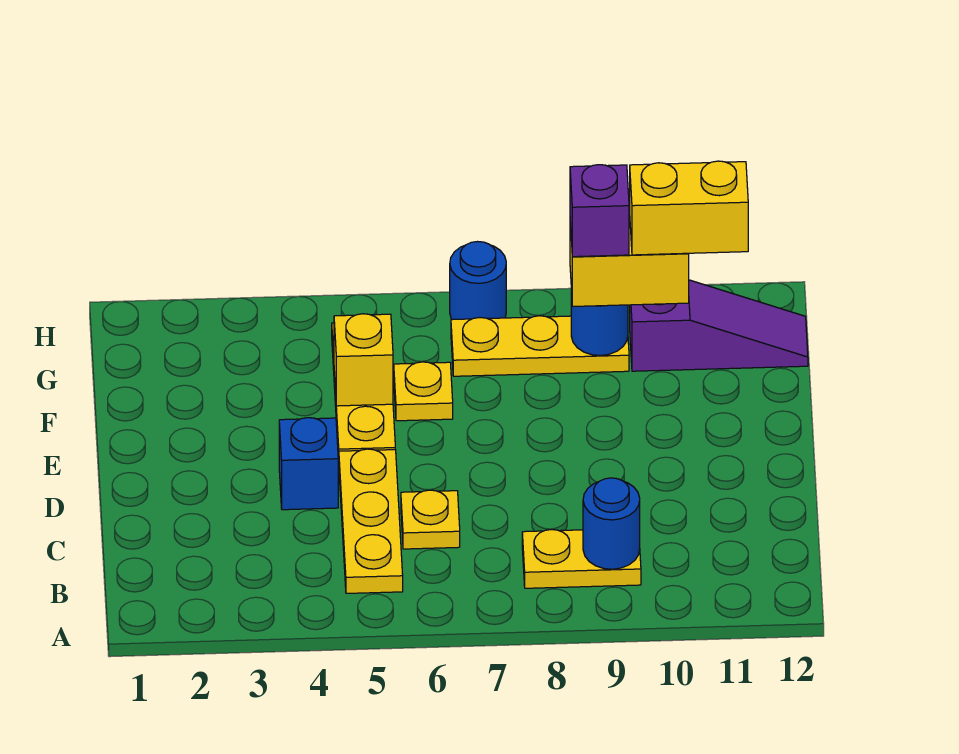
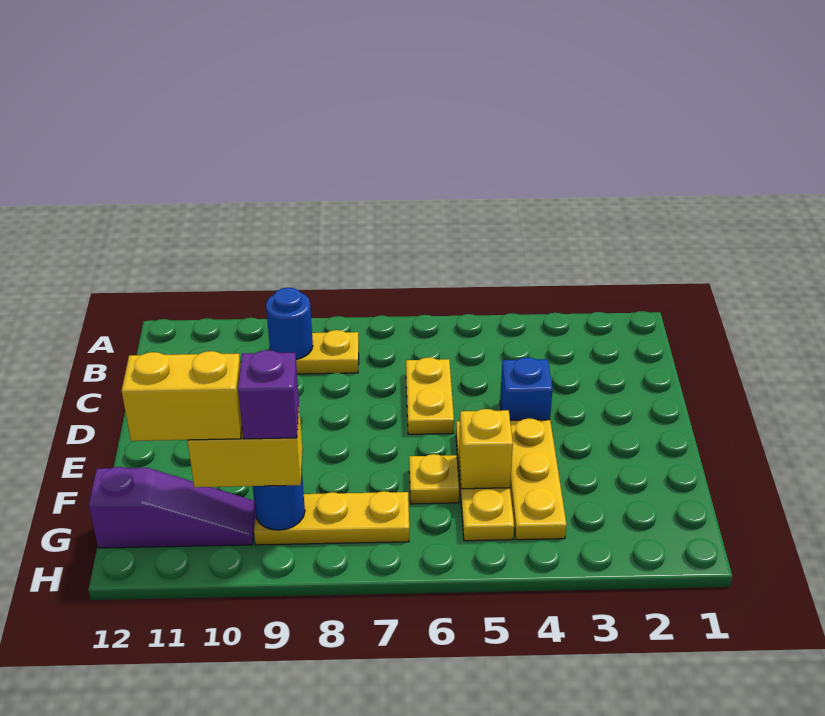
yellow 1x3 plate [339,449,403,593] -> yellow 1x3 plate moved to [510,418,567,540]
yellow 1x1 plate [401,490,460,549] -> yellow 1x2 plate [406,358,454,434]
purple 1x3 slope [630,280,808,371] -> purple 1x3 slope turned to [89,467,255,548]
blue 1x1 round brick [450,242,506,320] -> none

